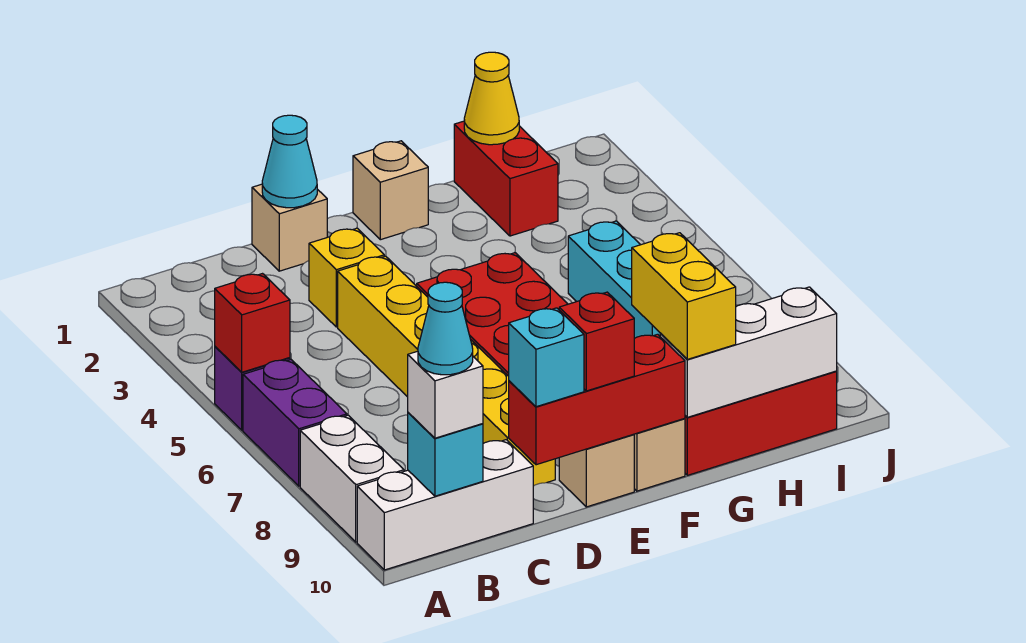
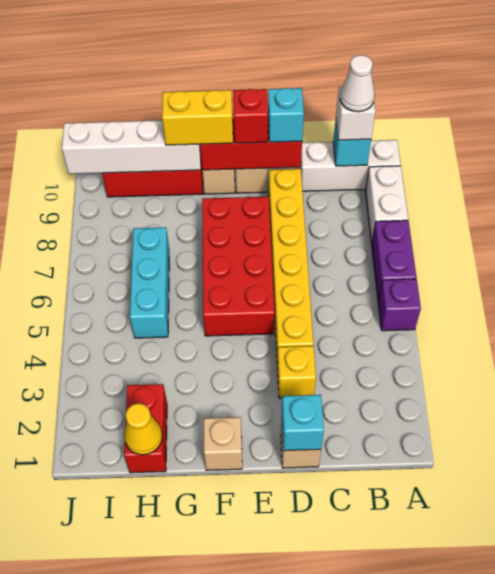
red 1x1 brick [215,274,290,372] -> none
cyan 1x1 cone [418,282,473,375] -> white 1x1 cone [340,55,375,112]
cyan 1x1 cone [262,115,317,208] -> cyan 1x1 brick [282,395,324,451]
yellow 1x2 brick [632,233,736,359] -> yellow 1x2 brick turned to [162,90,233,145]
white 1x3 brick [660,287,837,417] -> white 1x4 brick [62,120,201,174]

